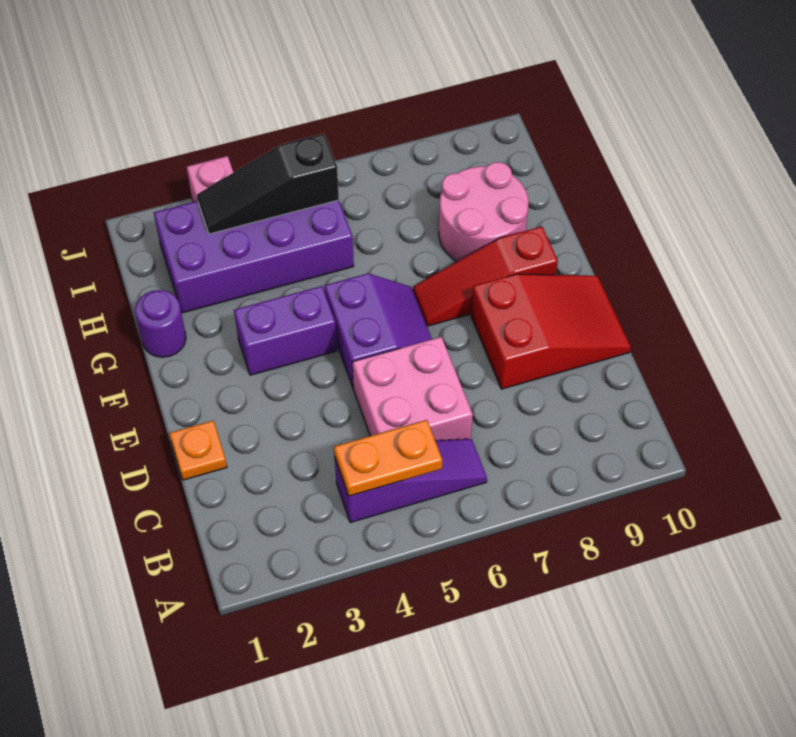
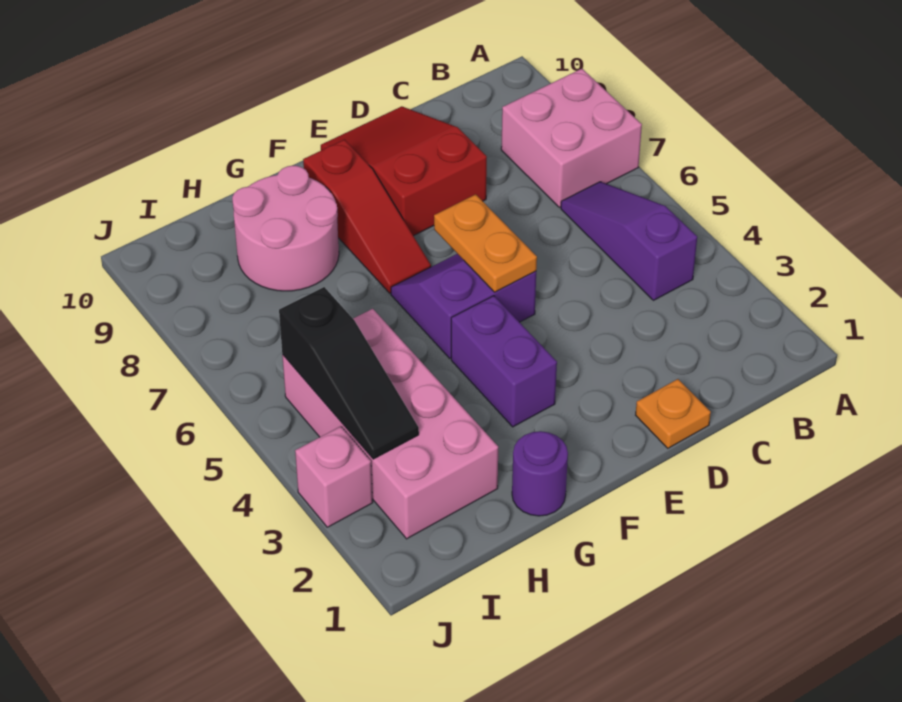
orange 1x2 plate [334,420,443,496] -> orange 1x2 plate moved to [434,194,537,292]
pink 2x2 brick [352,337,473,440] -> pink 2x2 brick moved to [501,69,642,207]
purple 2x4 brick [154,200,354,313] -> pink 2x4 brick [282,309,498,539]

